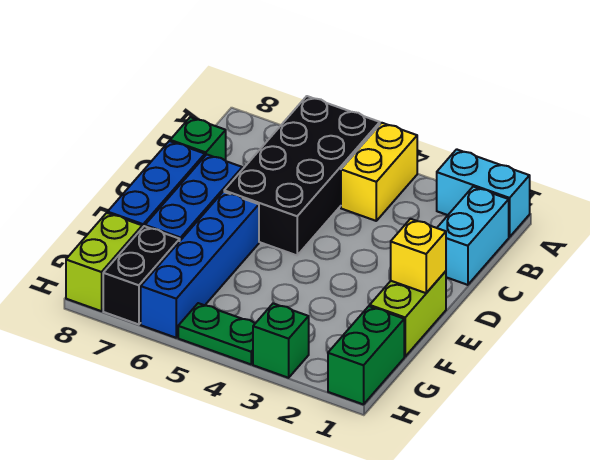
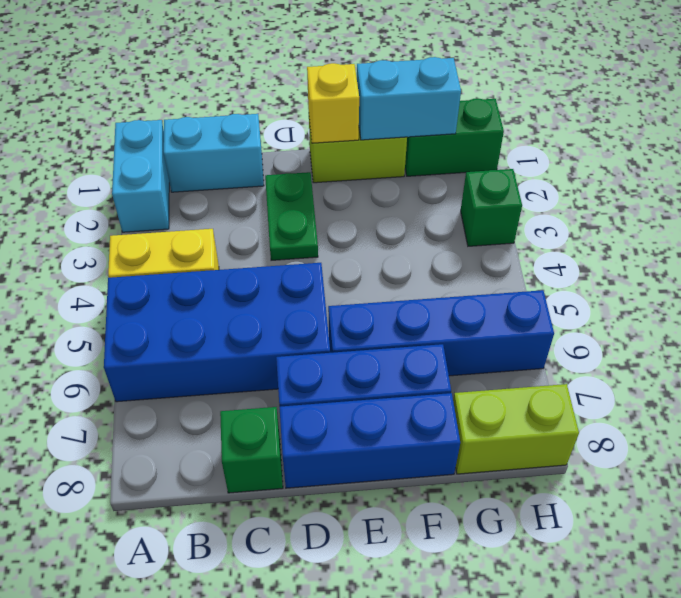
black 2x4 brick [224,96,380,255] -> blue 2x4 brick [104,263,330,402]
none -> cyan 1x2 brick [357,57,461,140]
black 1x2 brick [103,226,180,324] -> none
green 1x2 plate [178,303,255,364] -> green 1x2 plate moved to [265,172,318,260]

